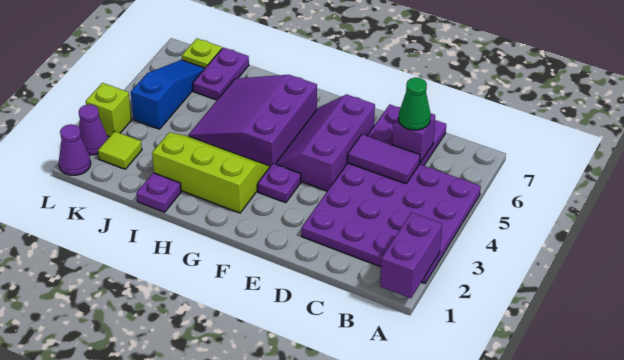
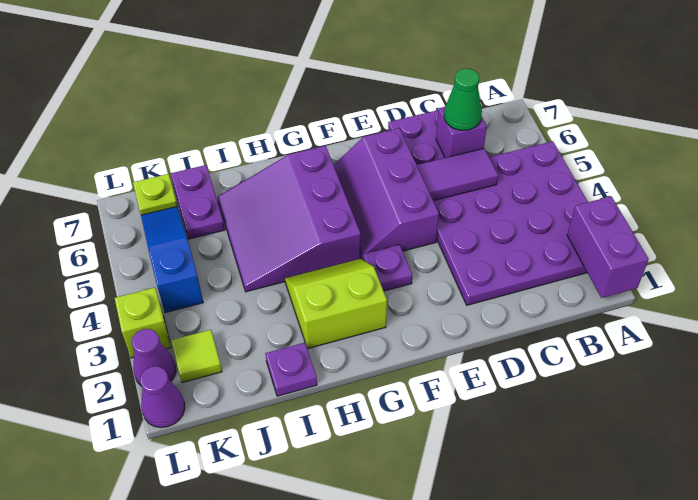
lime 2x3 slope [152,133,270,213] -> lime 2x2 slope [285,259,387,349]

